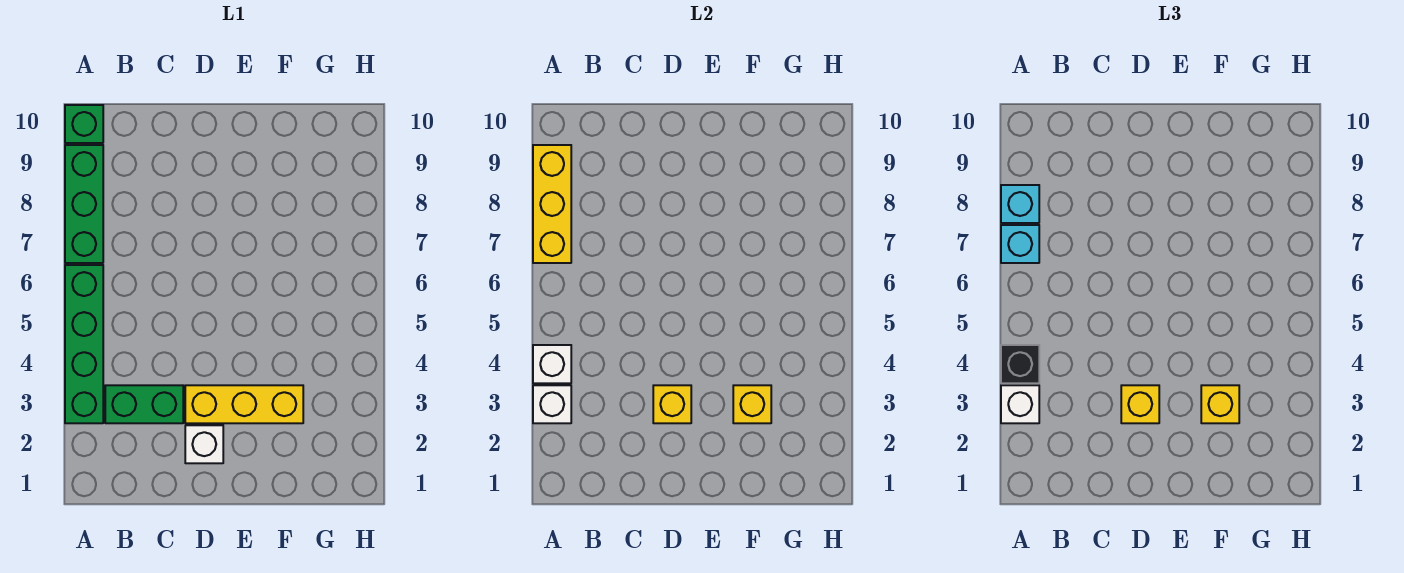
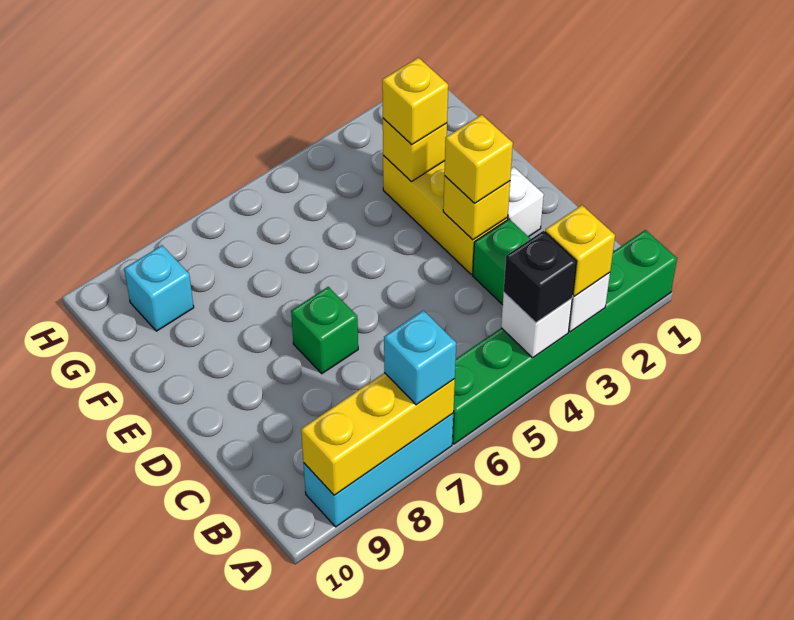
green 1x4 brick [65,265,103,423] -> green 1x6 brick [452,230,677,444]
white 1x1 brick [1001,385,1039,423] -> yellow 1x1 brick [545,205,615,296]
green 1x3 brick [65,145,103,263] -> cyan 1x3 brick [304,414,453,527]
cyan 1x1 brick [1001,185,1039,223] -> cyan 1x1 brick moved to [124,245,194,331]
green 1x1 brick [65,105,103,143] -> green 1x1 brick moved to [291,287,358,374]

